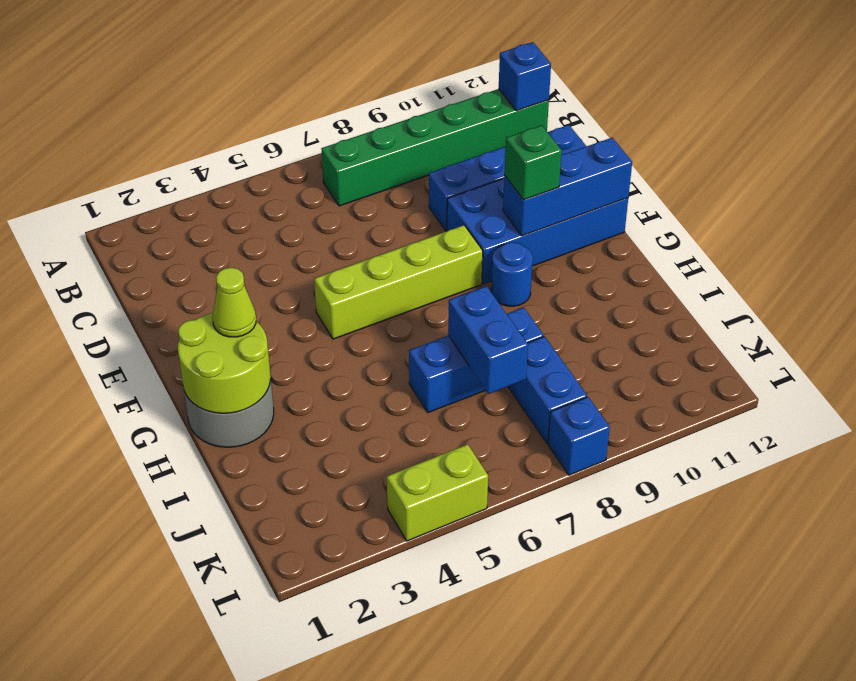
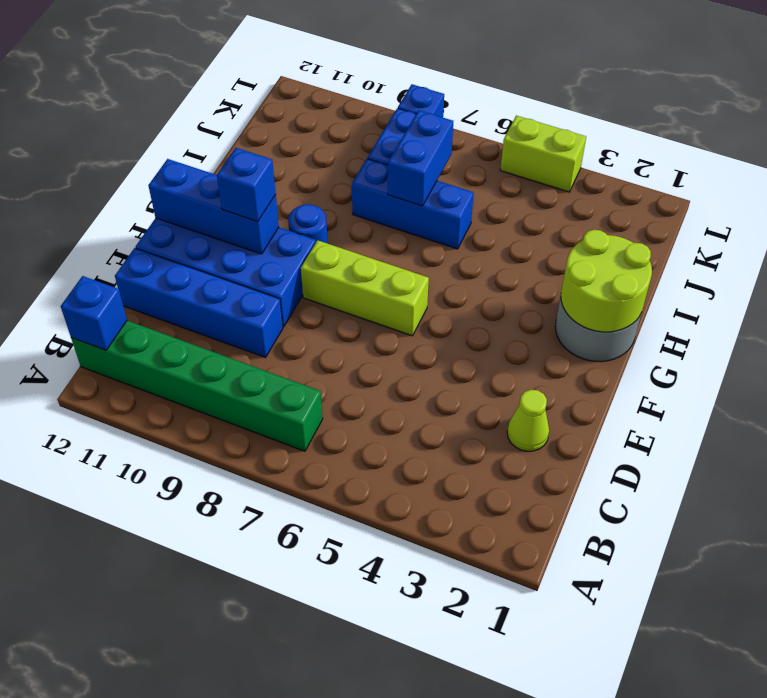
lime 1x4 brick [314,225,483,339] -> lime 1x3 brick [301,240,429,336]
green 1x1 brick [504,125,562,200] -> blue 1x1 brick [217,148,276,222]
lime 1x1 cone [212,268,256,337] -> lime 1x1 cone moved to [507,390,549,451]

